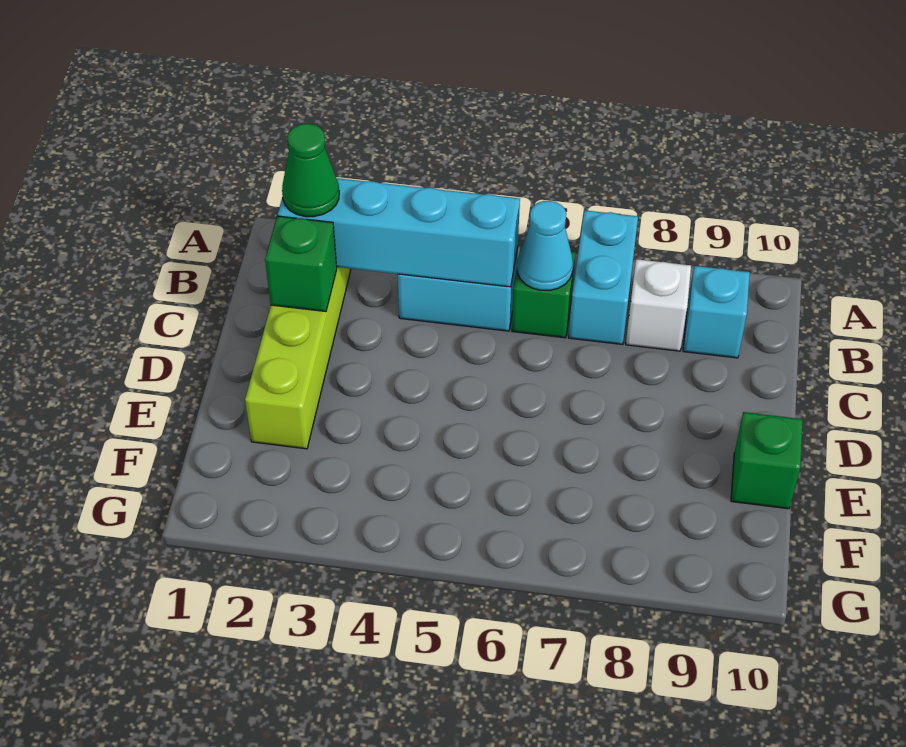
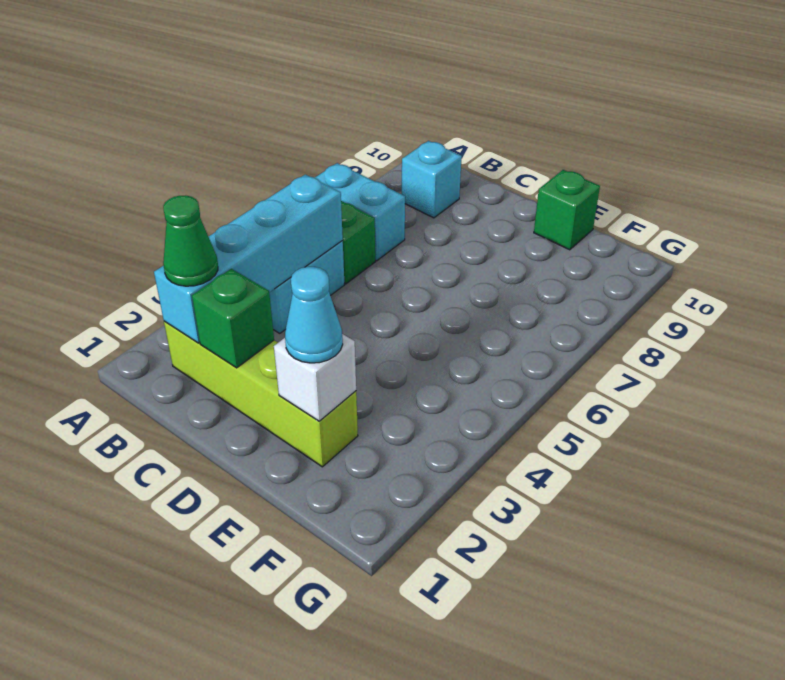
cyan 1x1 cone [517,201,573,290] -> cyan 1x1 cone moved to [285,267,343,363]
white 1x1 brick [626,259,691,351] -> white 1x1 brick moved to [274,334,356,421]

